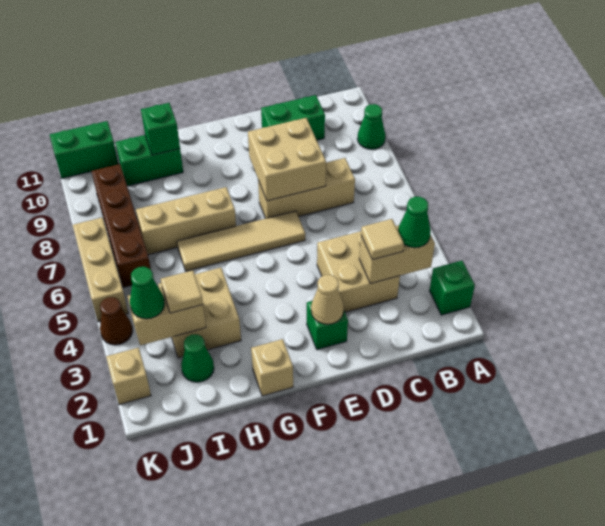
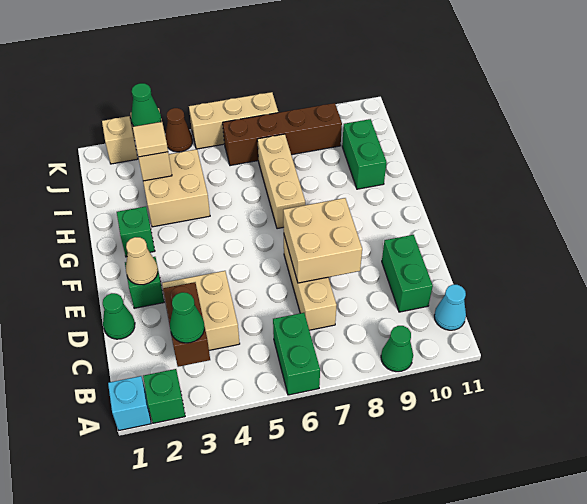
none -> cyan 1x1 brick [108,376,151,430]
tan 1x2 brick [359,225,435,283] -> brown 1x2 brick [163,282,210,367]
none -> cyan 1x1 cone [434,285,466,330]
tan 1x1 tile [361,219,404,260] -> none
tan 1x4 tile [177,211,305,271] -> none
tan 1x1 brick [251,339,293,396] -> none
green 1x1 brick [141,103,180,155] -> green 1x1 brick moved to [117,207,155,257]
green 1x1 cone [181,334,214,382] -> green 1x1 cone moved to [103,293,135,339]
green 1x2 brick [50,121,118,178] -> green 1x2 brick moved to [273,313,320,395]

